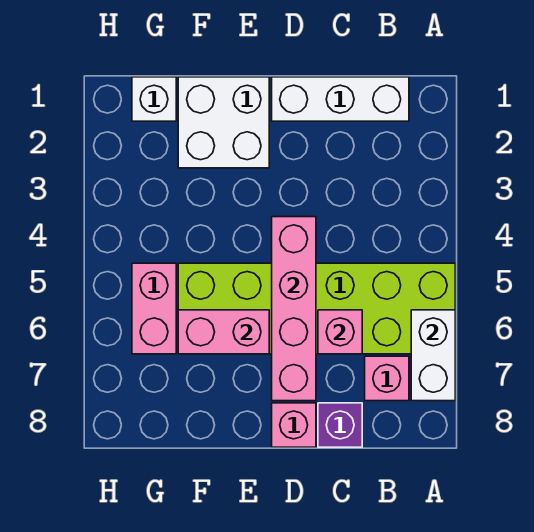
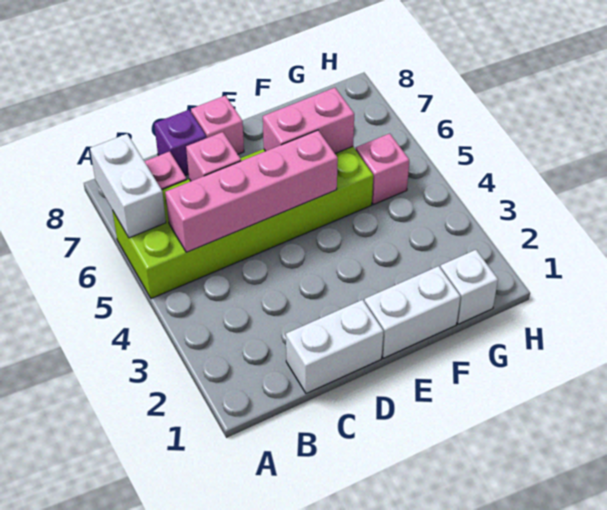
white 1x3 brick [272,77,409,121] -> white 1x2 brick [286,300,384,394]
pink 1x4 brick [272,217,316,401] -> pink 1x4 brick turned to [165,130,338,252]
white 2x2 brick [178,77,269,168] -> white 1x2 brick [364,266,460,358]
pink 1x2 brick [132,263,176,354] -> pink 1x1 brick [356,133,409,205]

